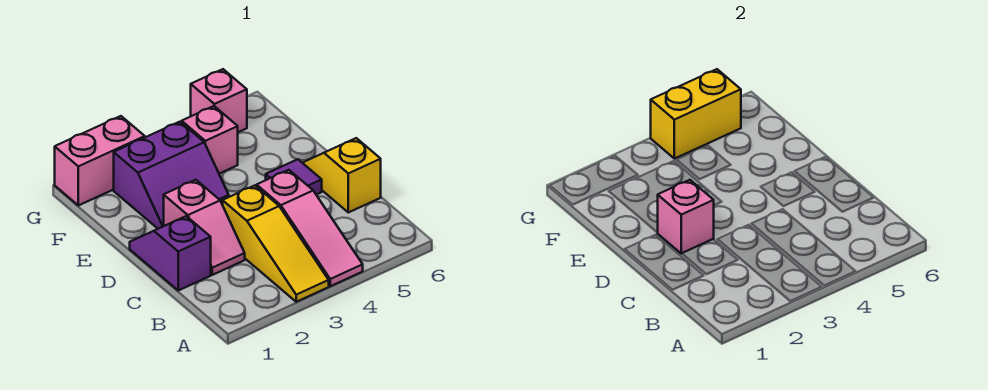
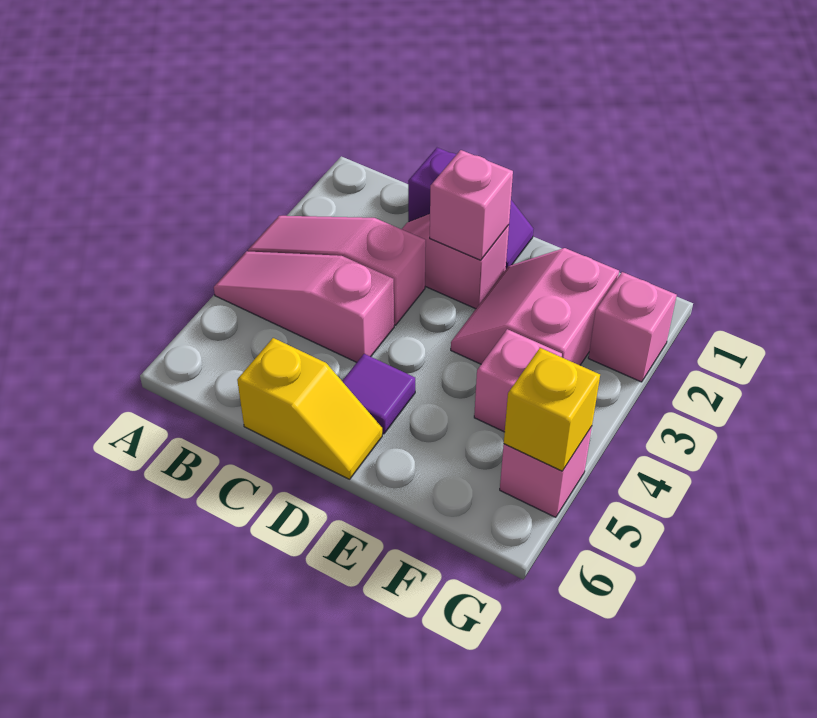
yellow 1x3 slope [223,185,329,302] -> pink 1x3 slope [248,216,426,325]
purple 2x2 slope [114,122,229,229] -> pink 2x2 slope [451,248,619,365]
pink 1x2 brick [55,116,145,205] -> pink 1x1 brick [588,272,677,382]
yellow 1x2 brick [651,69,741,159] -> yellow 1x1 brick [504,348,600,471]

